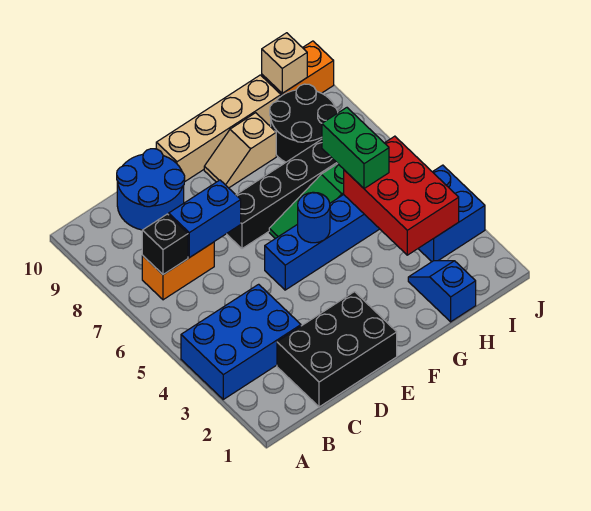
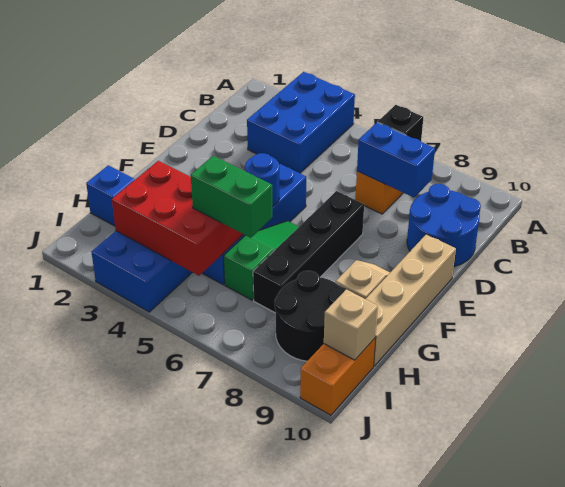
black 2x3 brick [277,292,397,407] -> none
blue 1x2 brick [169,180,241,258] -> blue 1x2 brick turned to [357,122,435,197]

